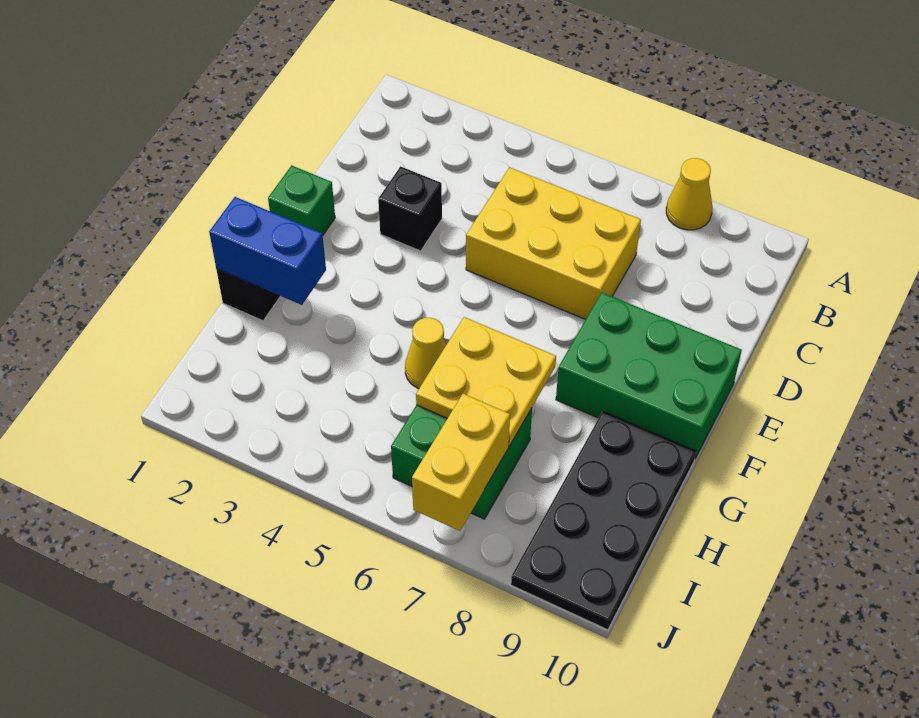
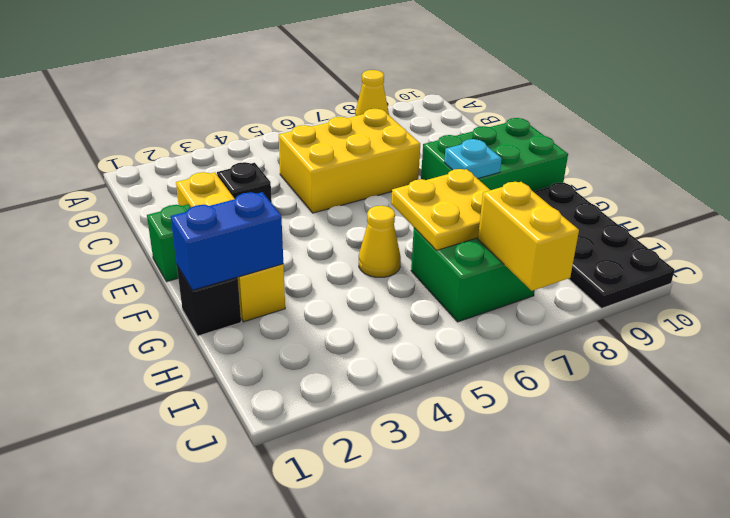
none -> yellow 1x4 brick [176,172,285,322]
none -> cyan 1x1 plate [444,139,502,179]

